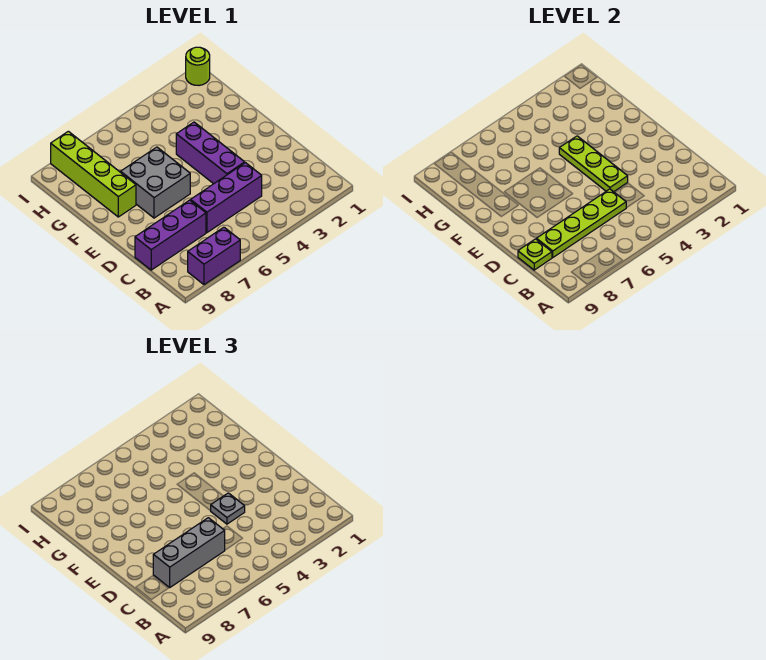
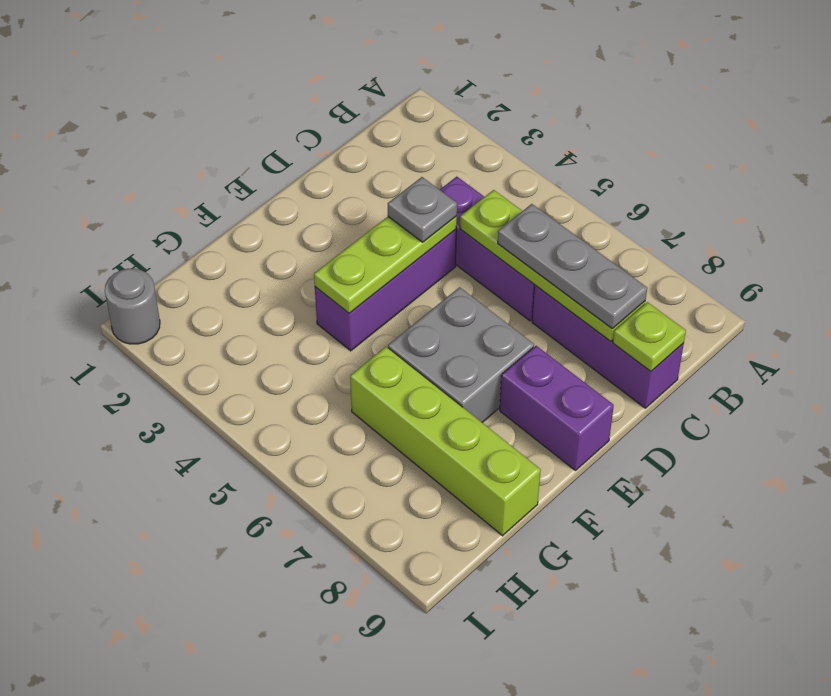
purple 1x2 brick [188,227,240,285] -> purple 1x2 brick moved to [500,346,614,470]
grey 1x3 brick [153,518,225,587] -> grey 1x3 plate [498,204,647,329]
lime 1x4 brick [51,131,136,217] -> lime 1x4 brick turned to [350,347,541,536]
lime 1x1 round brick [186,47,210,85] -> grey 1x1 round brick [105,269,160,344]

